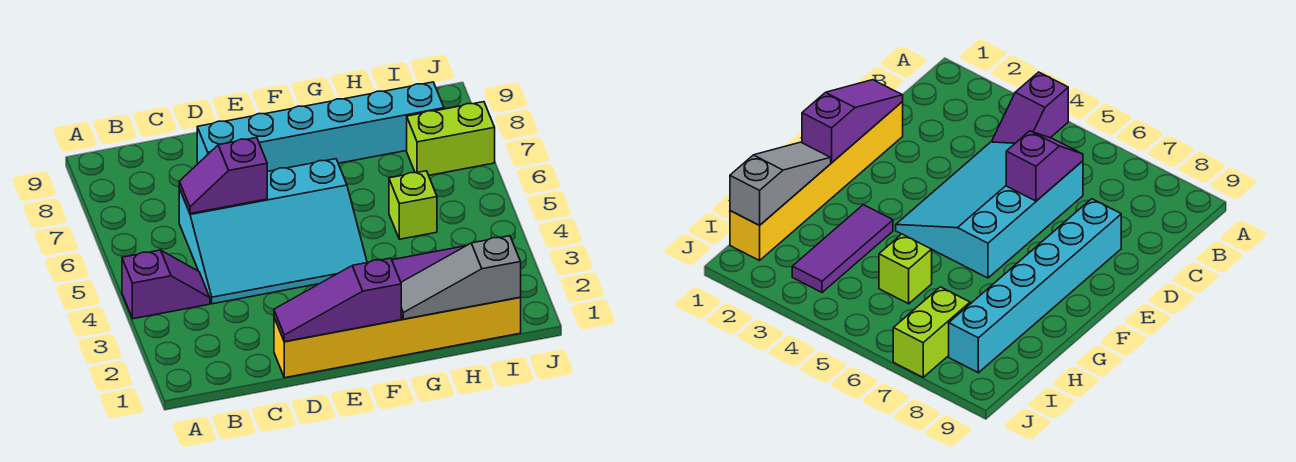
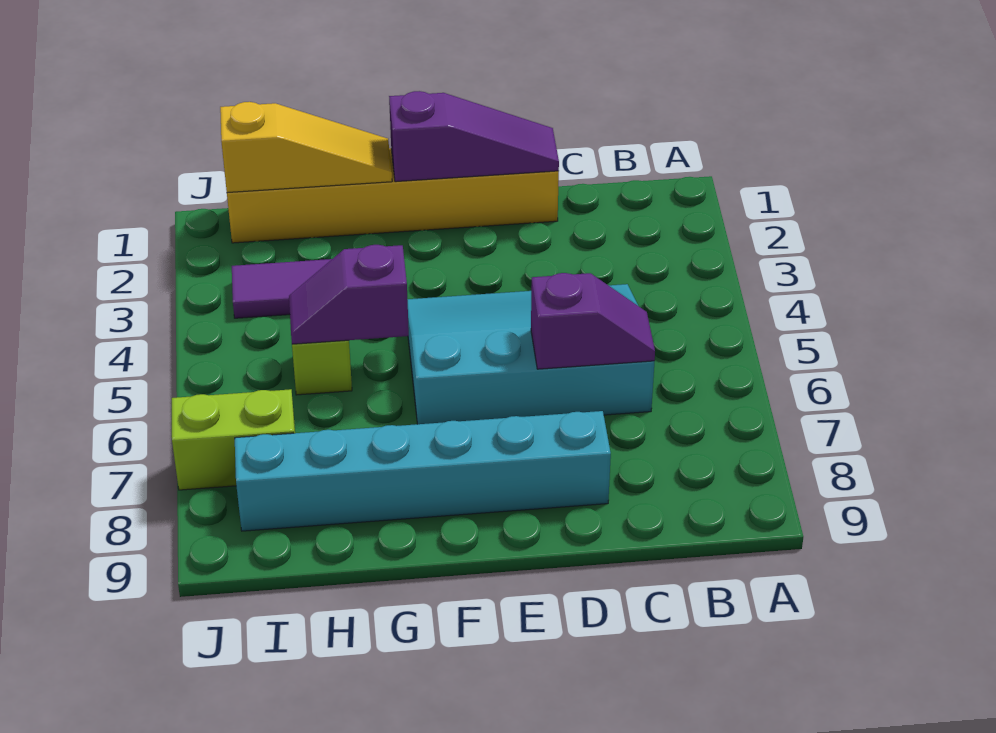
purple 1x2 slope [122,250,210,319] -> purple 1x2 slope moved to [289,245,409,344]
grey 1x3 slope [401,236,521,319] -> yellow 1x3 slope [220,102,392,193]

